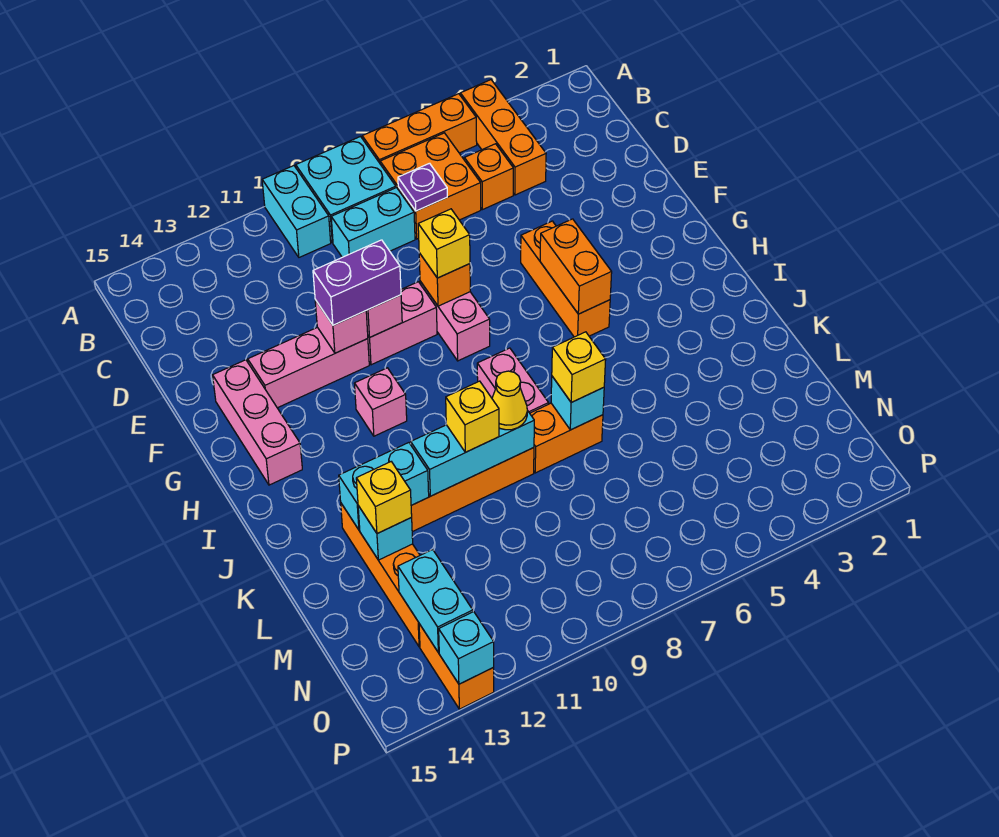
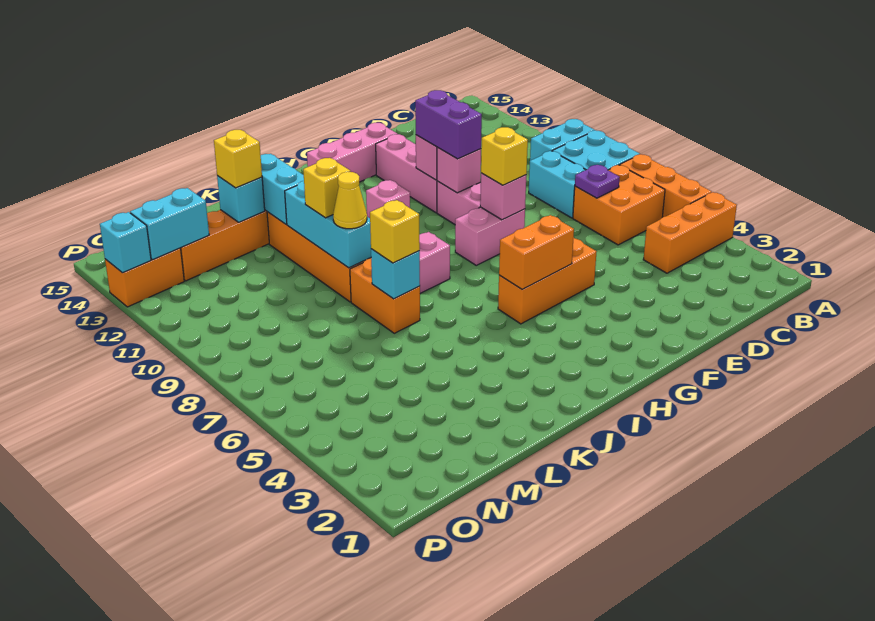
orange 1x1 brick [464,144,513,210] -> none
orange 1x1 brick [419,253,470,306] -> pink 1x1 brick [480,173,526,220]

